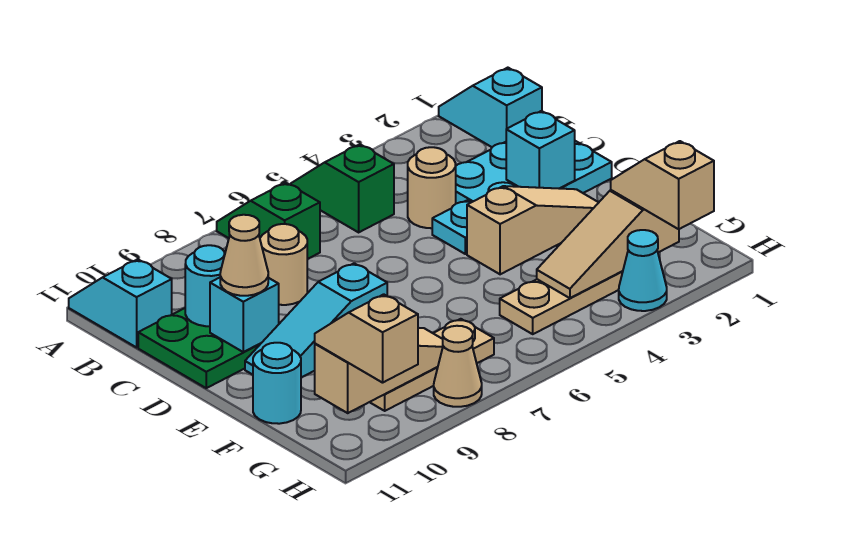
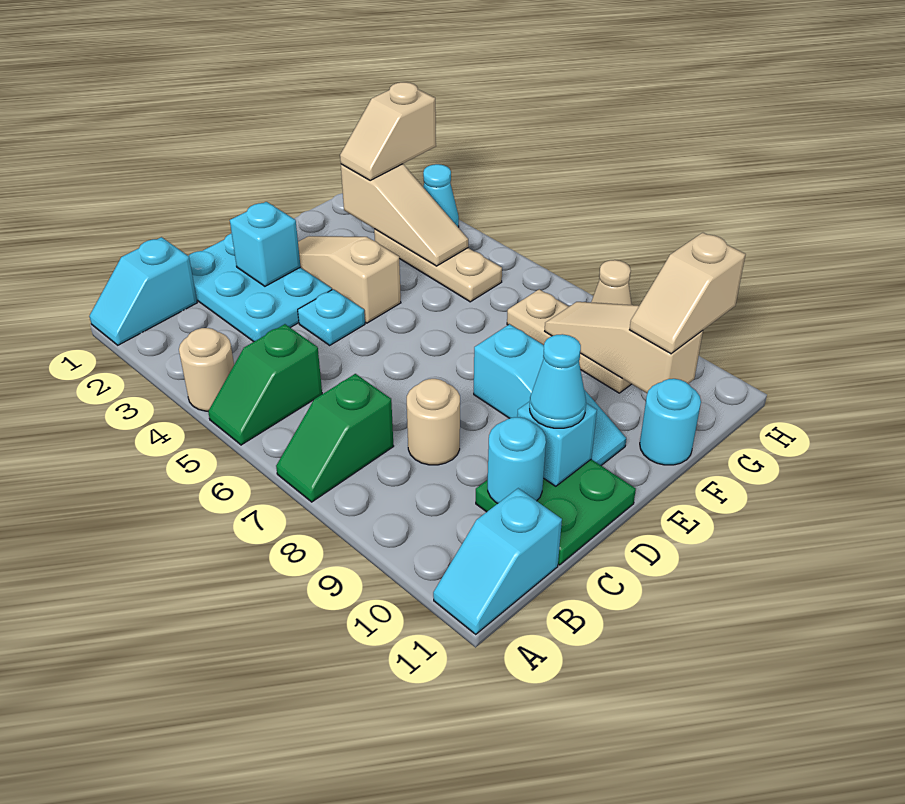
tan 1x1 round brick [408,147,456,228] -> tan 1x1 round brick moved to [179,328,234,411]
tan 1x1 cone [220,215,268,296] -> cyan 1x1 cone [530,334,586,428]

